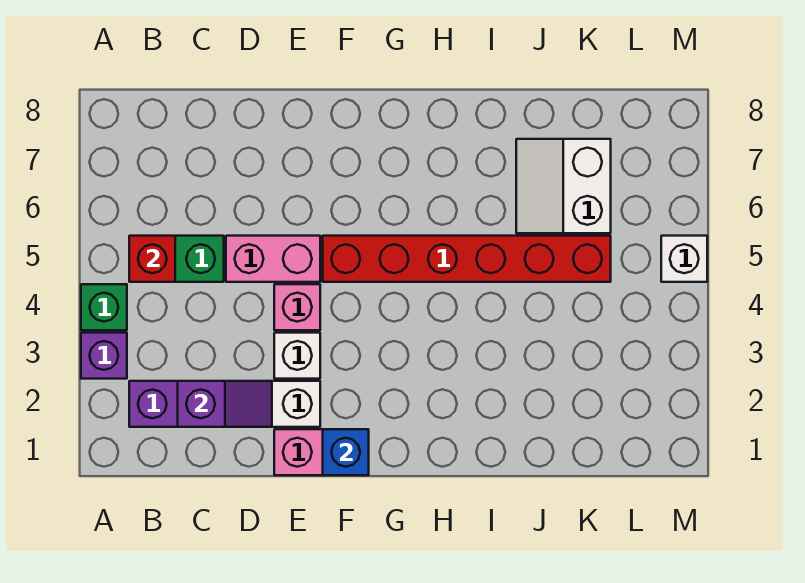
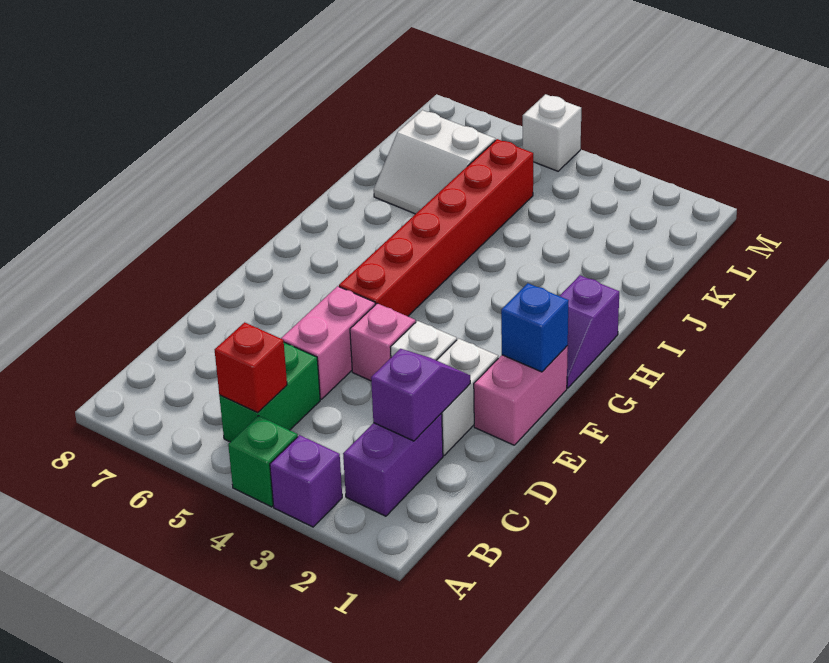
none -> purple 1x2 slope [560,275,619,388]

